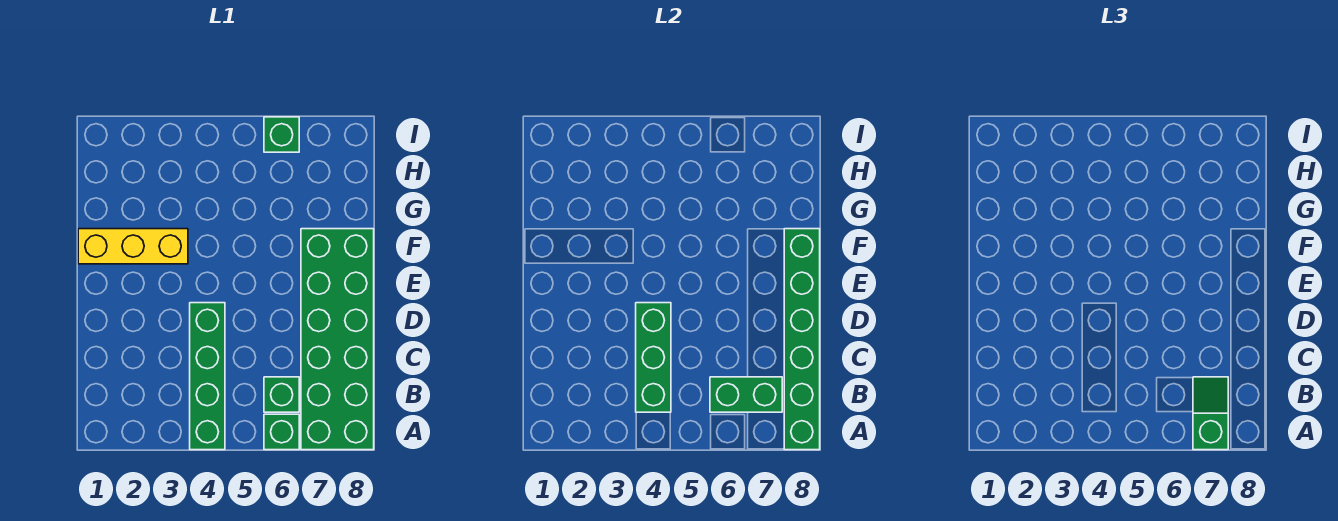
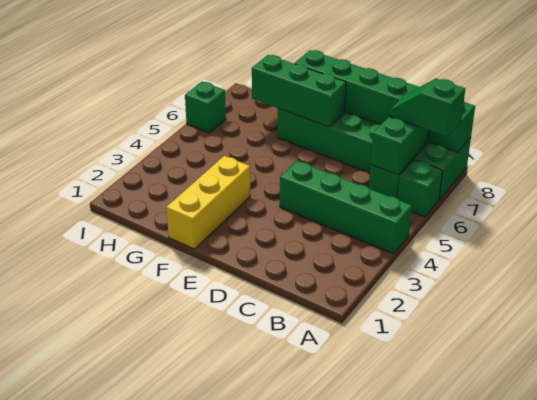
green 1x3 brick [636,303,671,412] -> green 1x3 brick moved to [252,55,346,127]

